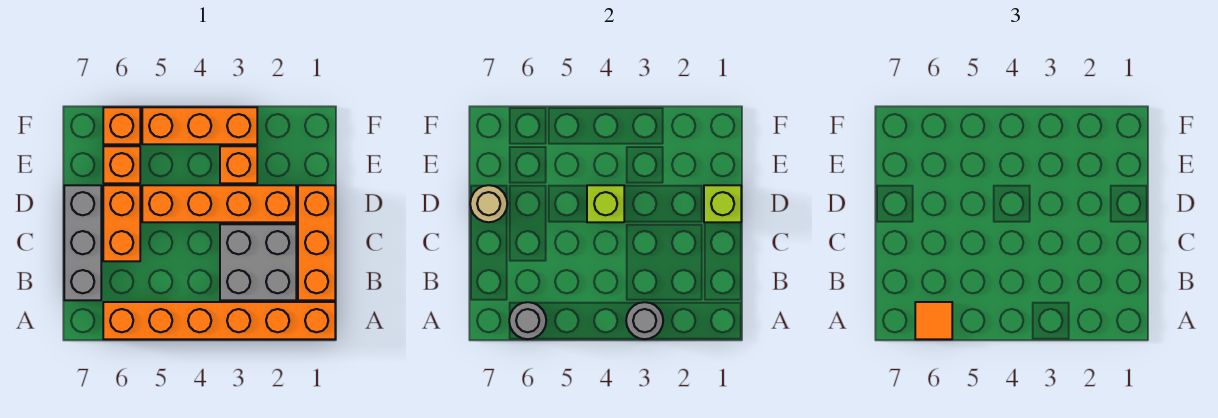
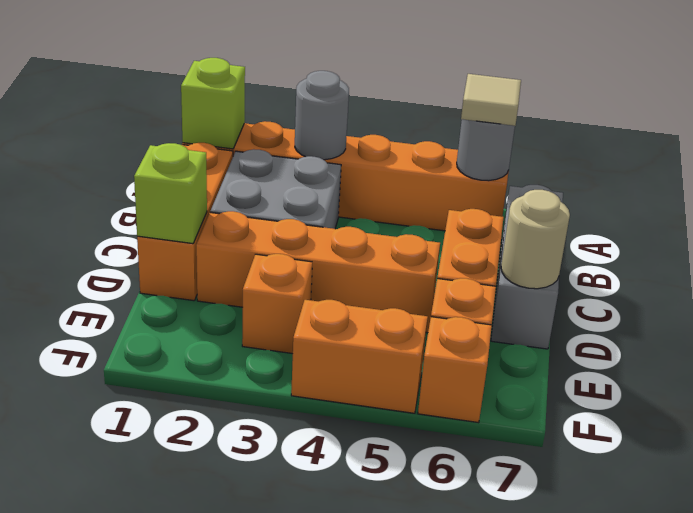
orange 1x1 tile [915,302,952,339] -> tan 1x1 tile [461,74,521,126]
lime 1x1 brick [587,185,624,222] -> lime 1x1 brick moved to [181,58,245,149]
orange 1x3 brick [142,107,257,144] -> orange 1x2 brick [291,300,428,413]

